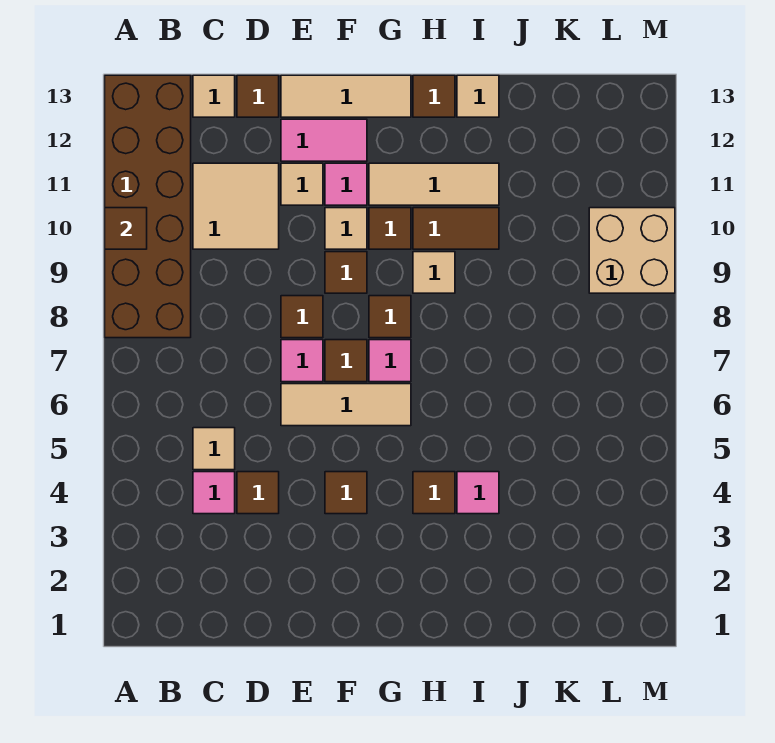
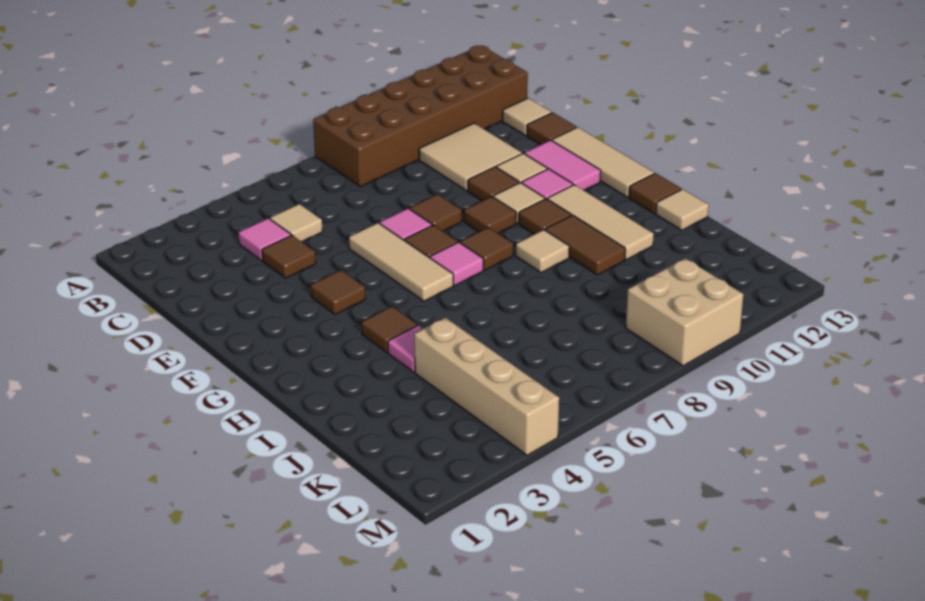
brown 1x1 tile [105,208,147,249] -> brown 1x1 tile moved to [468,167,519,201]
none -> tan 1x4 brick [414,318,559,455]

